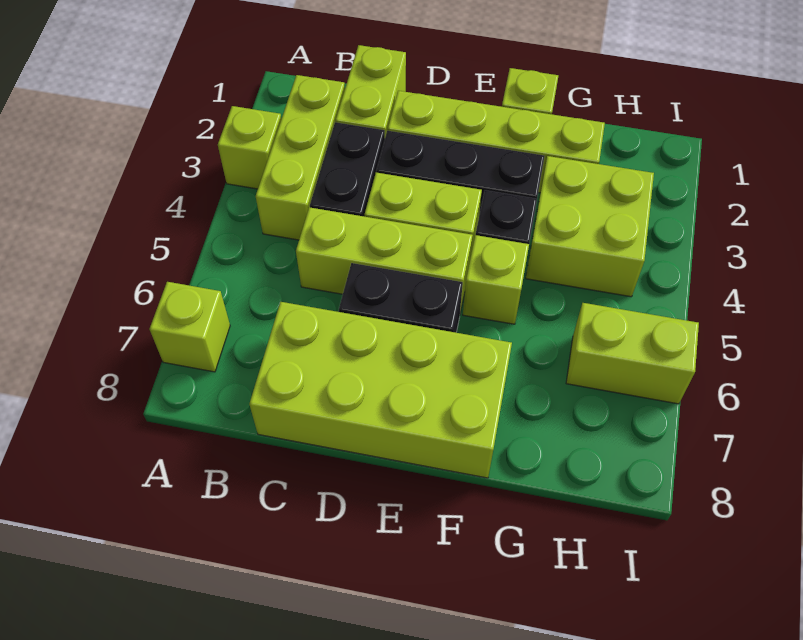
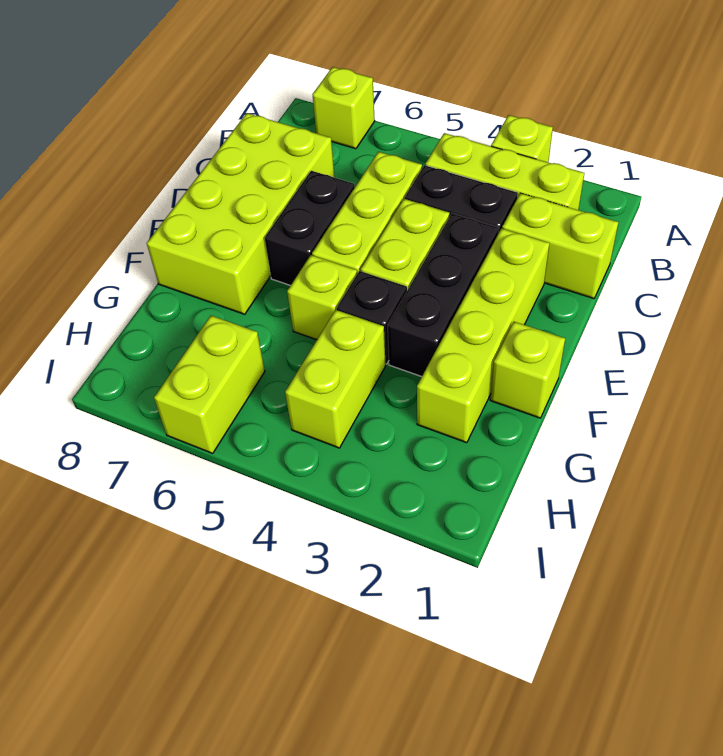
lime 2x2 brick [526,156,654,297] -> lime 1x2 brick [285,310,386,448]

